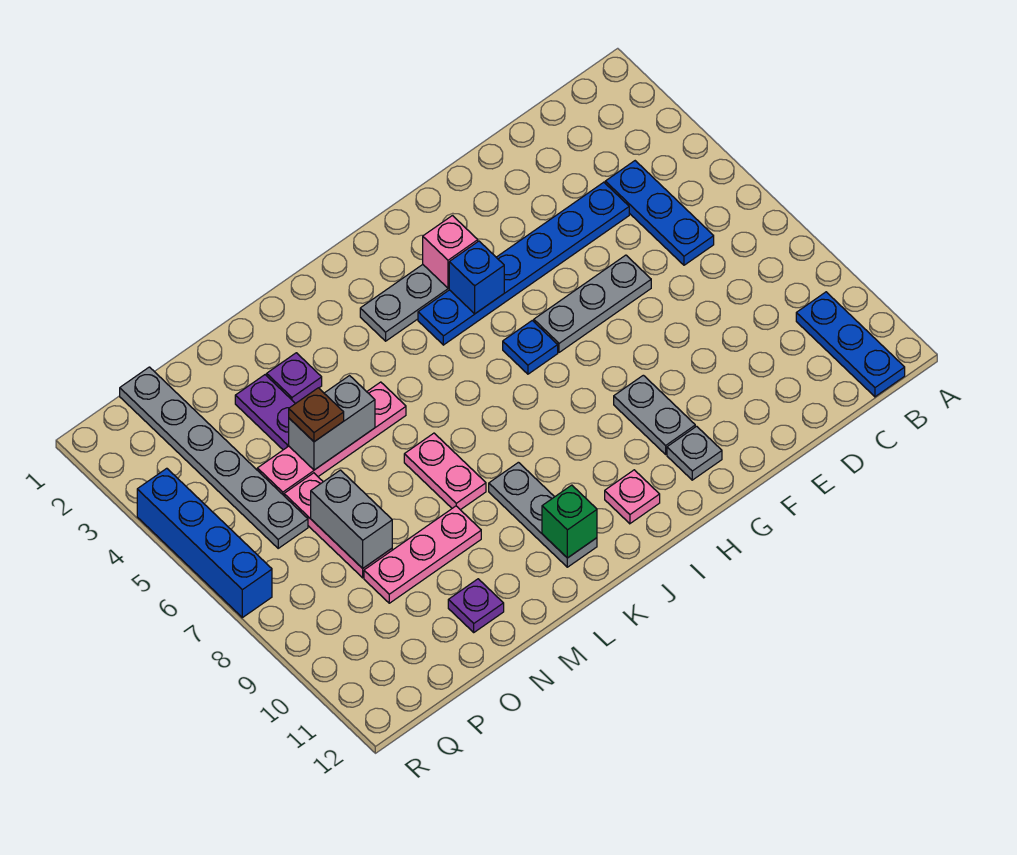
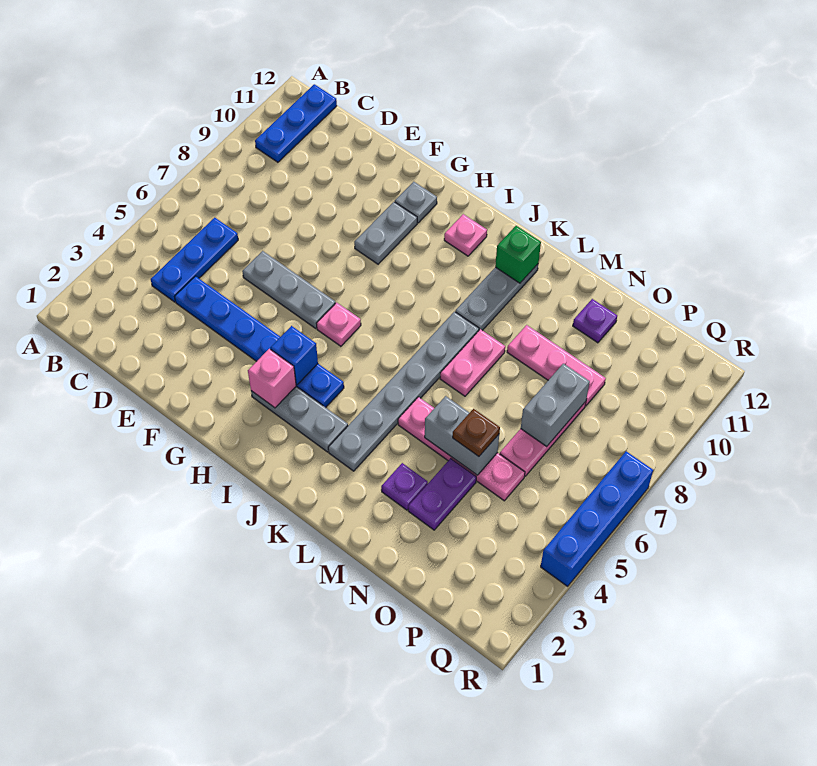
blue 1x1 plate [503,320,558,374] -> pink 1x1 plate [316,302,361,346]
grey 1x6 plate [120,367,308,548] -> grey 1x6 plate moved to [328,312,479,471]

